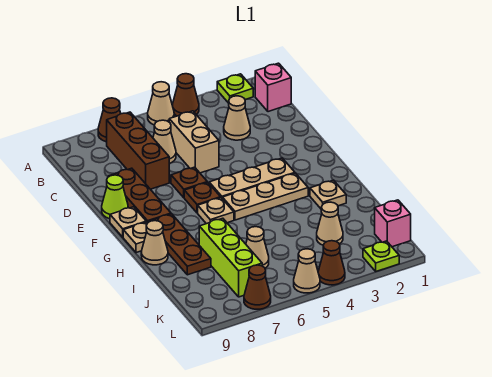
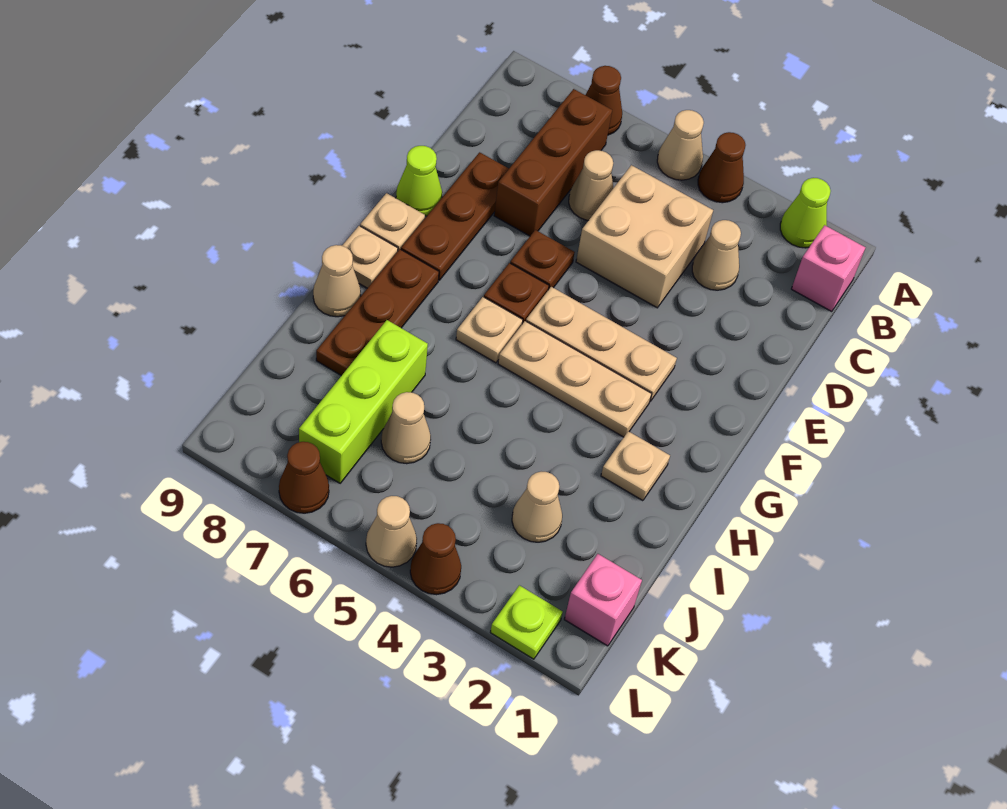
lime 1x1 plate [217,74,253,103] -> lime 1x1 cone [780,178,831,248]
tan 1x2 brick [169,111,219,173] -> tan 2x2 brick [576,165,713,308]

